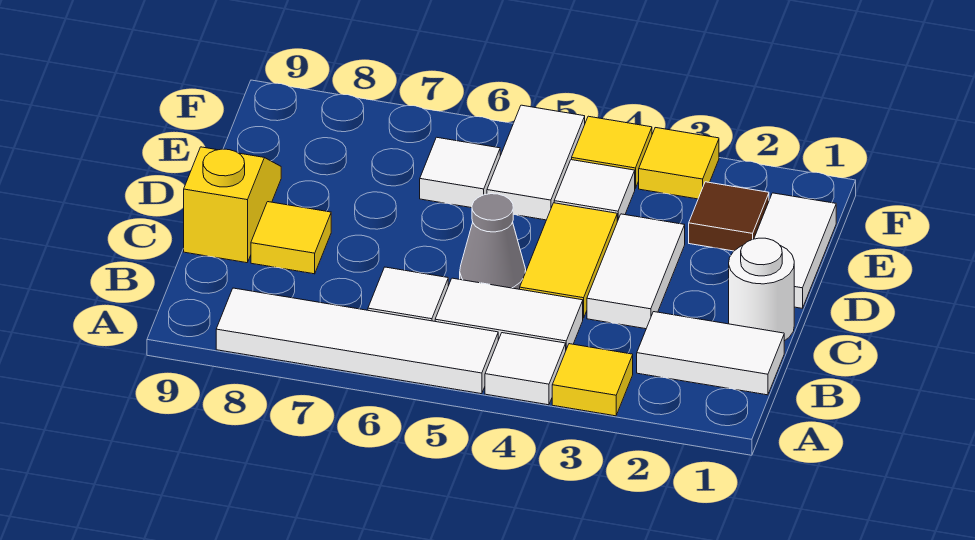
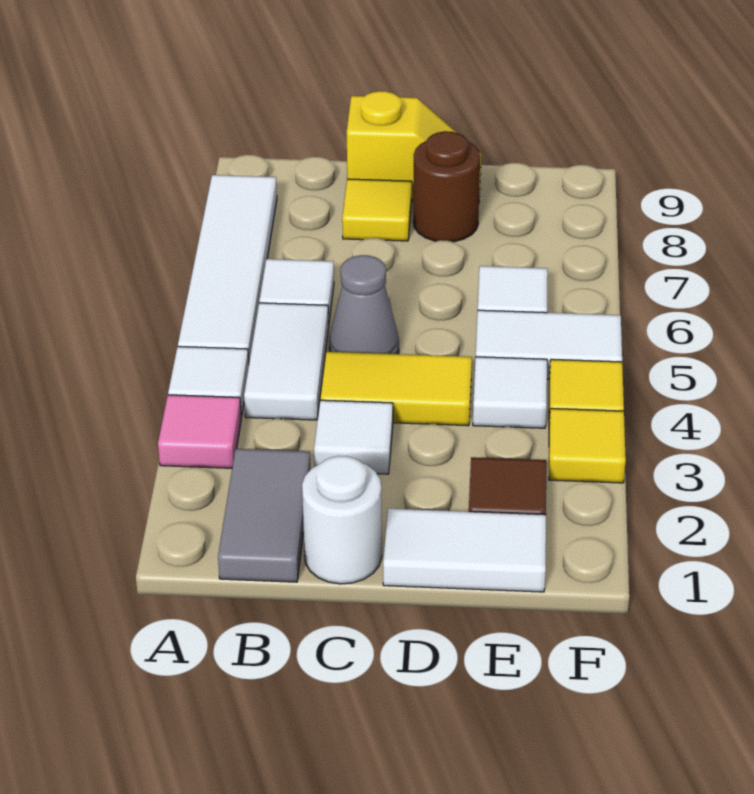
yellow 1x1 tile [552,344,633,416] -> pink 1x1 tile [158,395,241,468]
white 1x2 tile [637,312,784,395] -> grey 1x2 tile [218,449,311,582]
white 1x2 tile [587,214,685,329] -> white 1x1 tile [314,400,393,474]
none -> brown 1x1 round brick [413,131,480,242]

